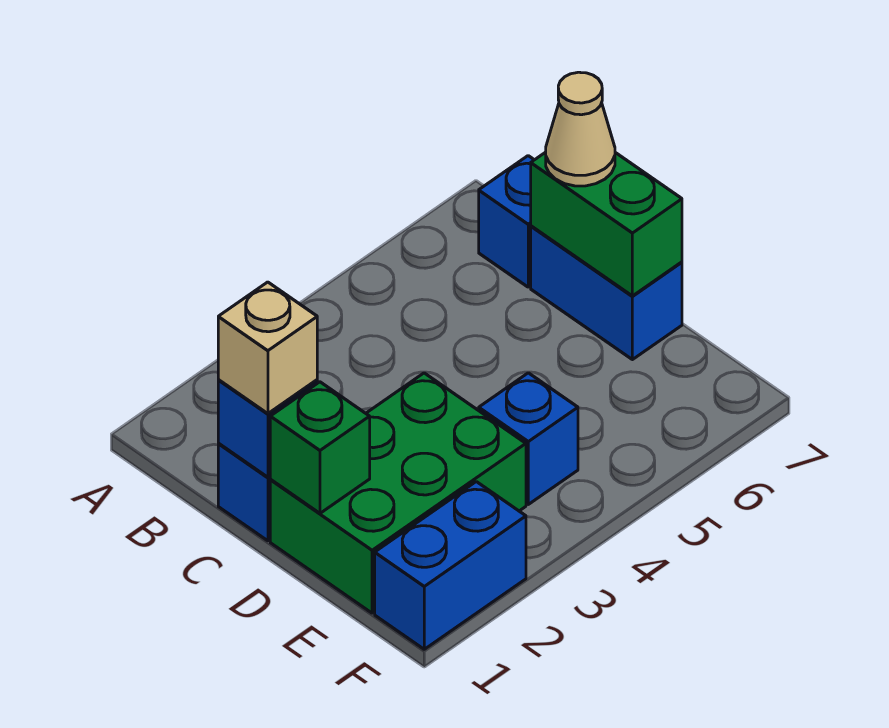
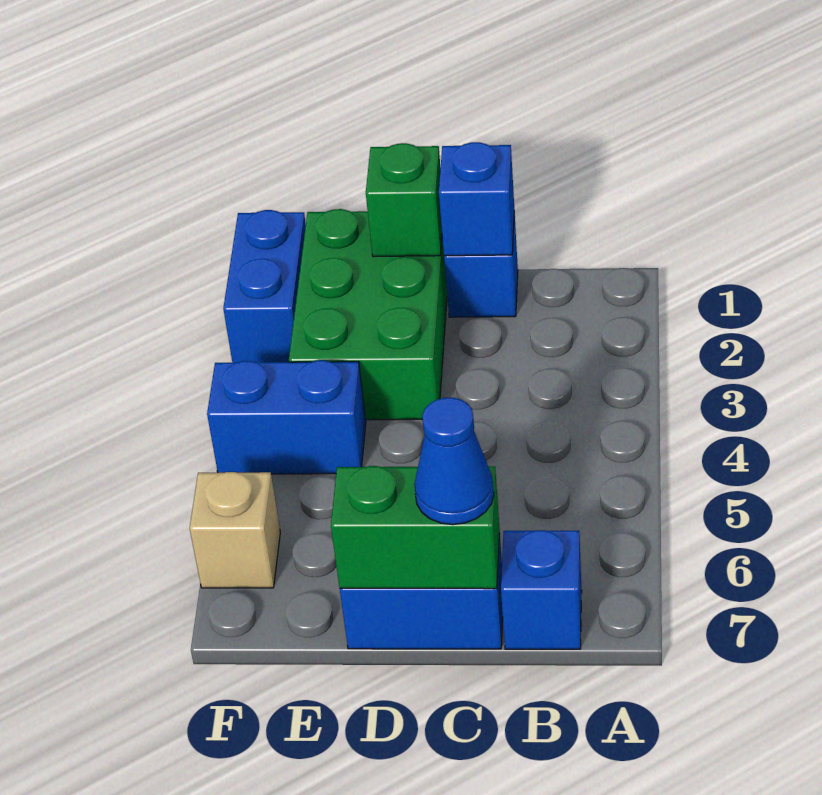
tan 1x1 brick [218,282,317,414] -> tan 1x1 brick moved to [190,472,280,588]
tan 1x1 cone [546,72,615,186] -> blue 1x1 cone [414,398,494,525]
blue 1x1 brick [479,373,578,504] -> blue 1x2 brick [207,360,366,474]

